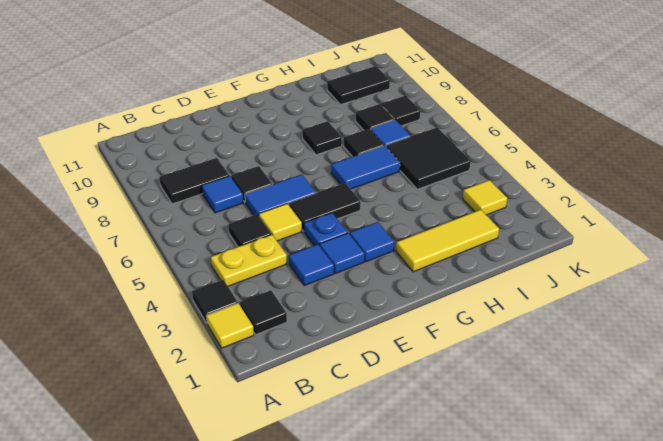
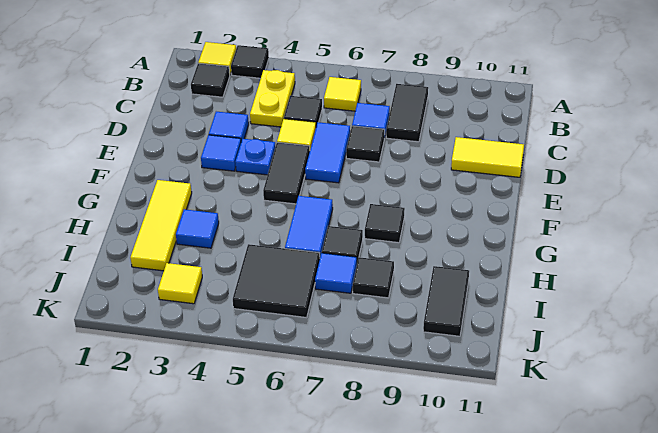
none -> yellow 1x1 tile [324,77,361,111]
none -> yellow 1x2 tile [451,137,524,177]
blue 1x1 tile [350,222,394,262] -> blue 1x1 tile moved to [176,209,219,248]
black 1x1 tile [381,96,420,126] -> none

